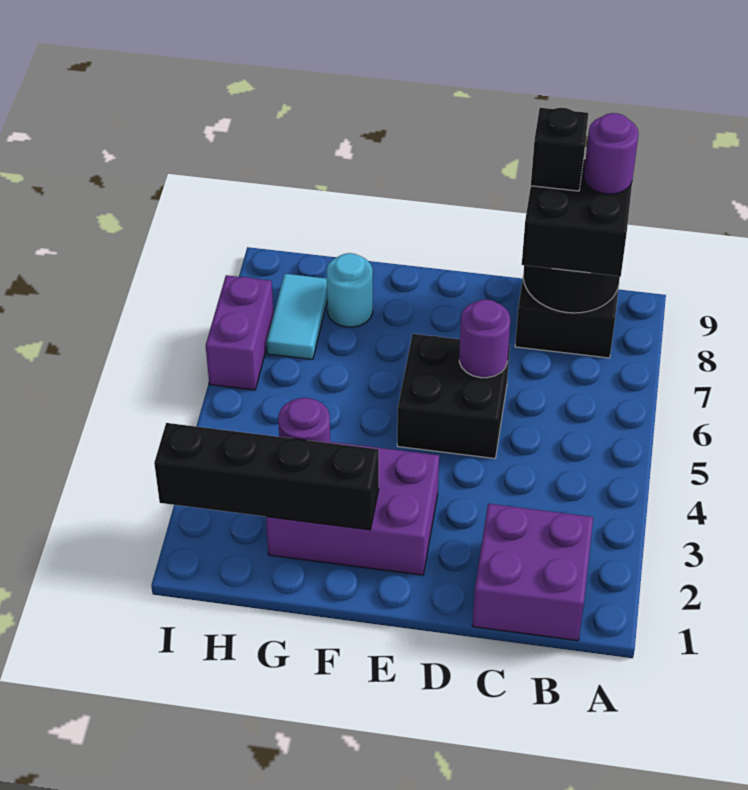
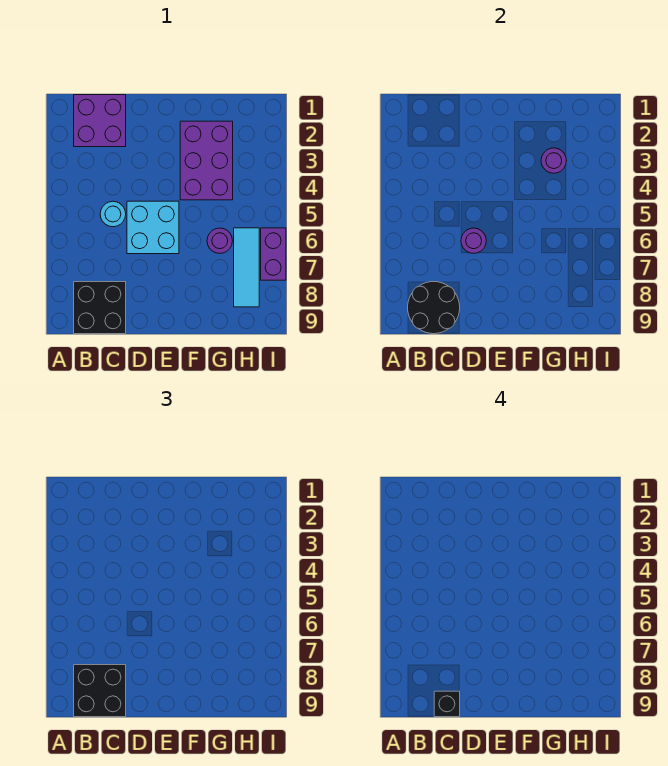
purple 1x1 round brick [584,113,639,194] -> purple 1x1 round brick moved to [207,228,232,253]
black 2x2 brick [397,334,510,458] -> cyan 2x2 brick [127,201,179,254]
purple 2x3 brick [266,442,439,575] -> purple 2x3 brick turned to [180,121,233,200]
black 1x4 brick [154,423,379,530] -> none
cyan 1x1 round brick [327,253,373,327] -> cyan 1x1 round brick moved to [100,201,126,227]
cyan 1x2 tile [267,274,327,360] -> cyan 1x3 tile [234,228,259,307]

